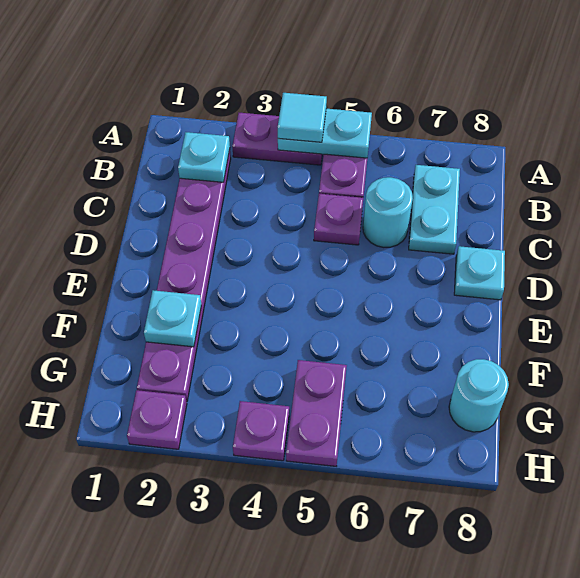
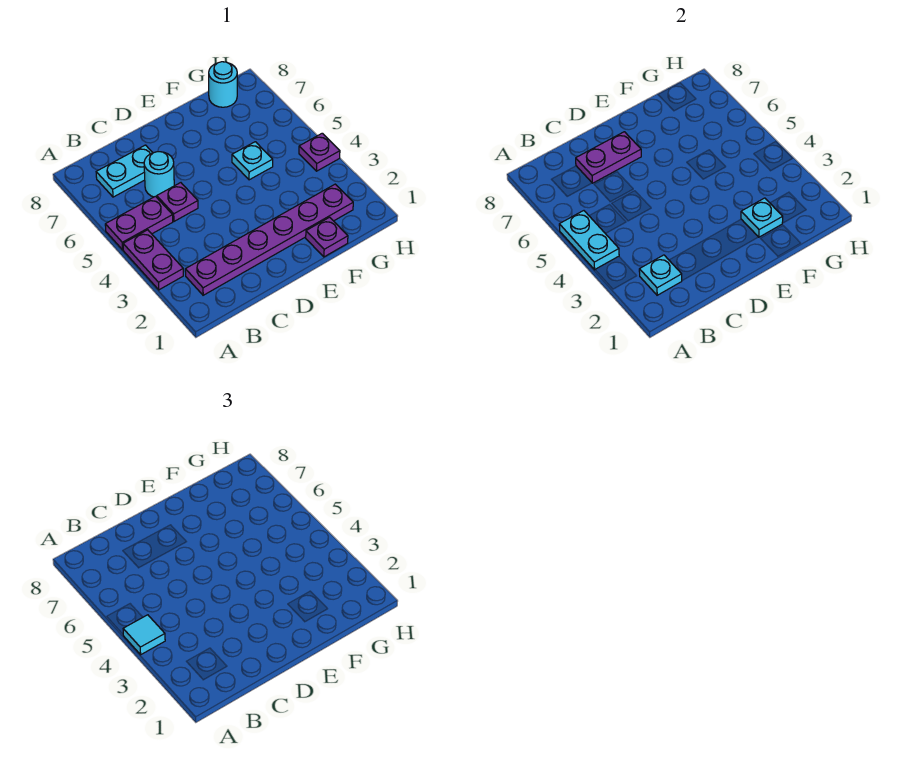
cyan 1x1 plate [454,246,505,300] -> cyan 1x1 plate moved to [232,142,273,180]
purple 1x2 plate [286,360,347,466] -> purple 1x2 plate moved to [576,132,641,183]
purple 1x1 plate [127,390,187,449] -> purple 1x1 plate moved to [306,217,348,257]

